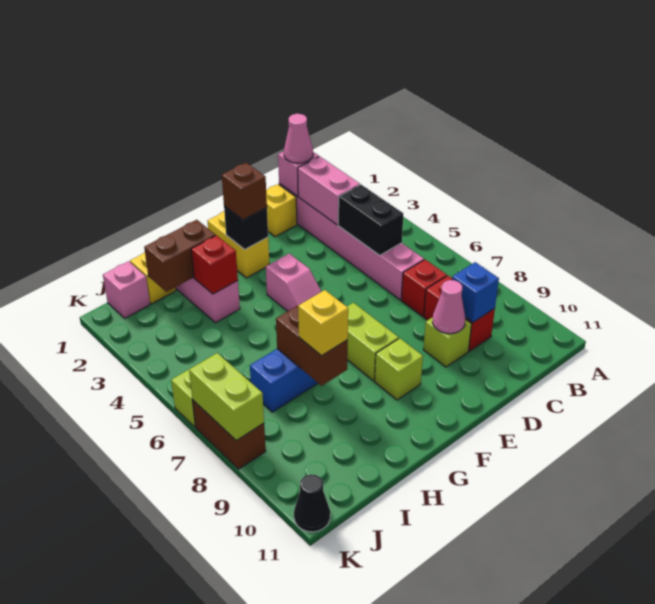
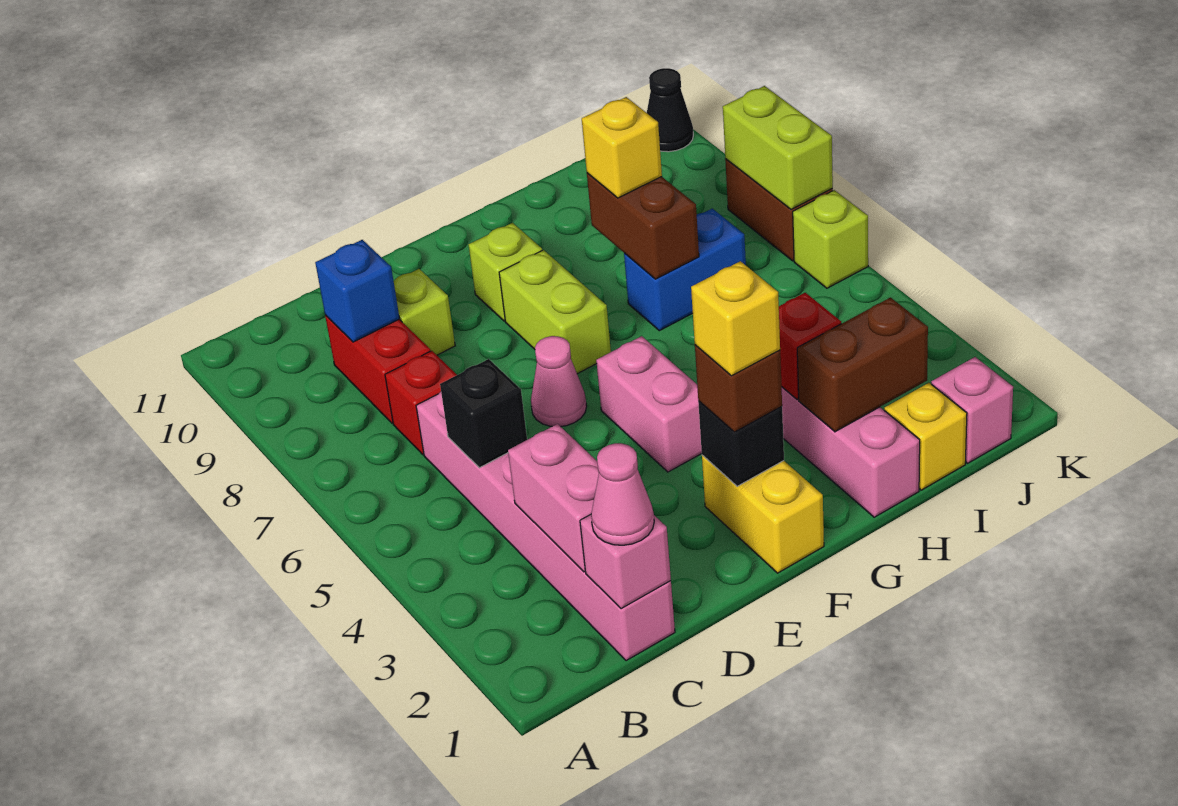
black 1x2 brick [338,185,403,255] -> black 1x1 brick [440,359,527,468]
yellow 1x1 brick [266,184,297,237] -> yellow 1x1 brick moved to [691,261,780,376]
pink 1x1 cone [433,280,465,334] -> pink 1x1 cone moved to [531,336,587,427]
pink 1x2 slope [266,253,322,311] -> pink 1x2 brick [596,336,702,472]

